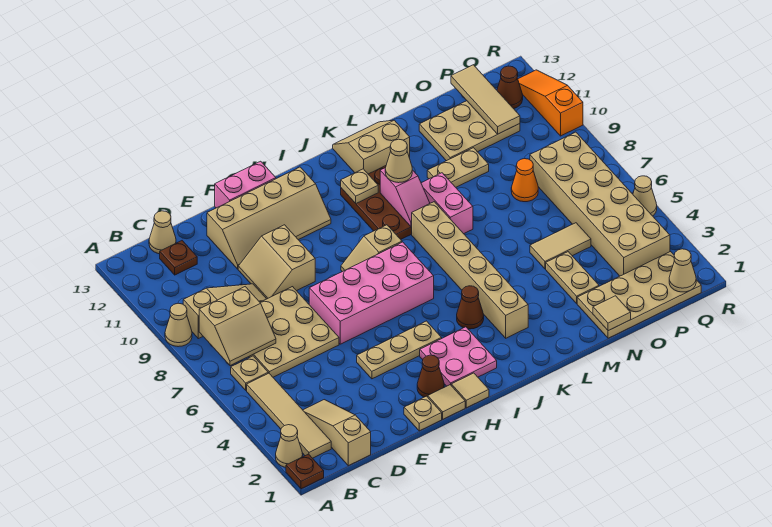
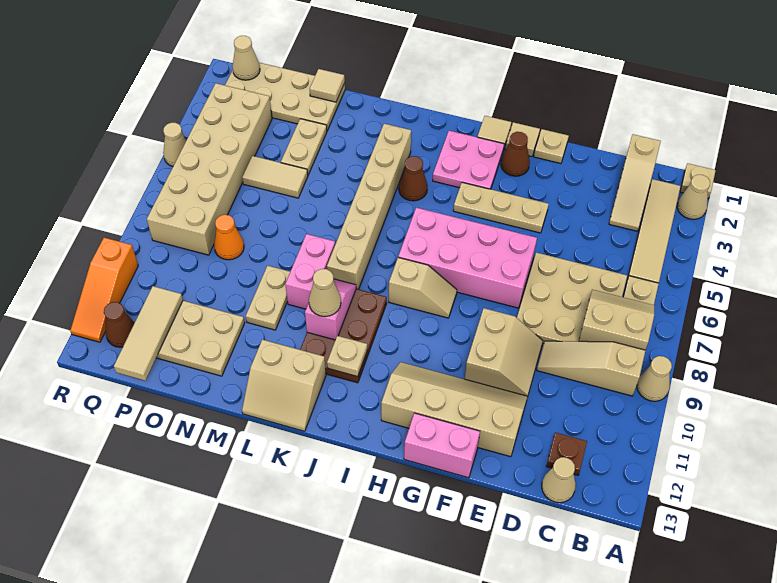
brown 1x1 plate [286,454,324,489] -> tan 1x1 plate [680,163,716,199]
tan 1x2 plate [427,148,489,187] -> tan 1x2 plate turned to [246,266,290,330]

